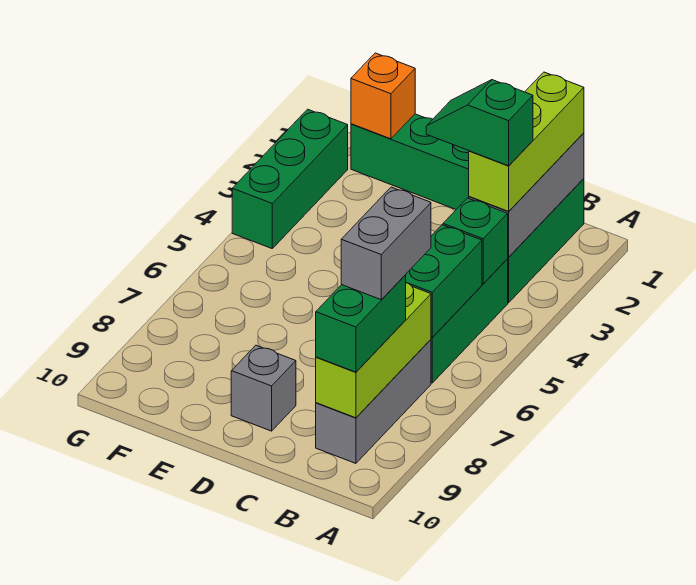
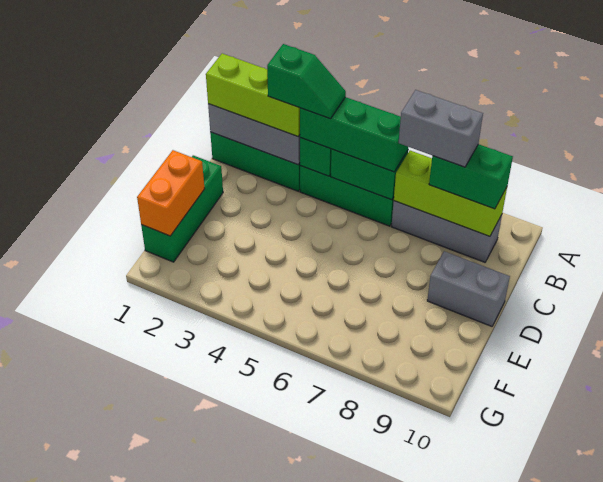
green 1x2 slope [426,80,533,166] -> green 1x2 slope turned to [267,44,346,119]
grey 1x1 brick [231,345,296,431] -> grey 1x2 brick [427,251,510,326]
orange 1x1 brick [351,53,415,139] -> orange 1x2 brick [137,150,205,236]
green 1x3 brick [232,109,348,248] -> green 1x3 brick moved to [300,97,408,172]

